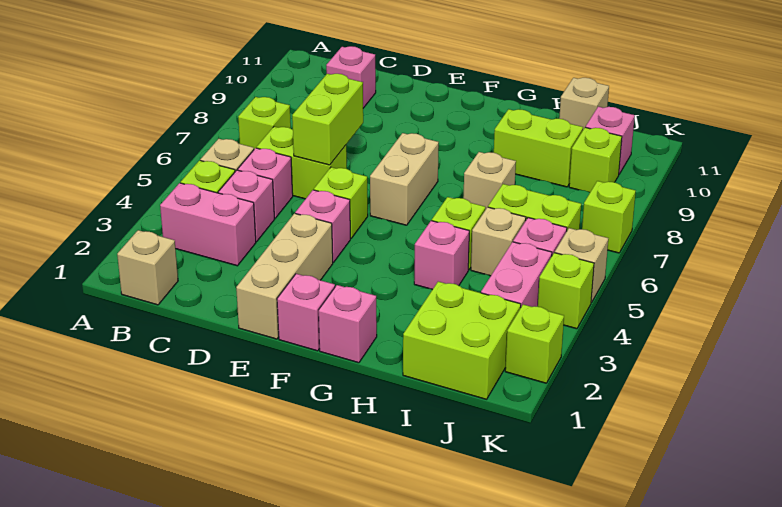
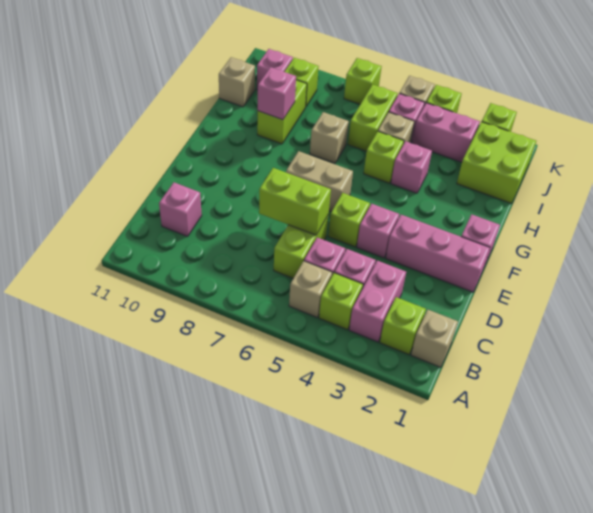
lime 1x1 brick [238,97,291,149] -> lime 1x1 brick moved to [380,297,426,354]
tan 1x3 brick [236,213,333,339] -> pink 1x3 brick [386,215,490,292]
pink 1x1 brick [319,285,377,363] -> pink 1x1 brick moved to [258,67,296,120]

